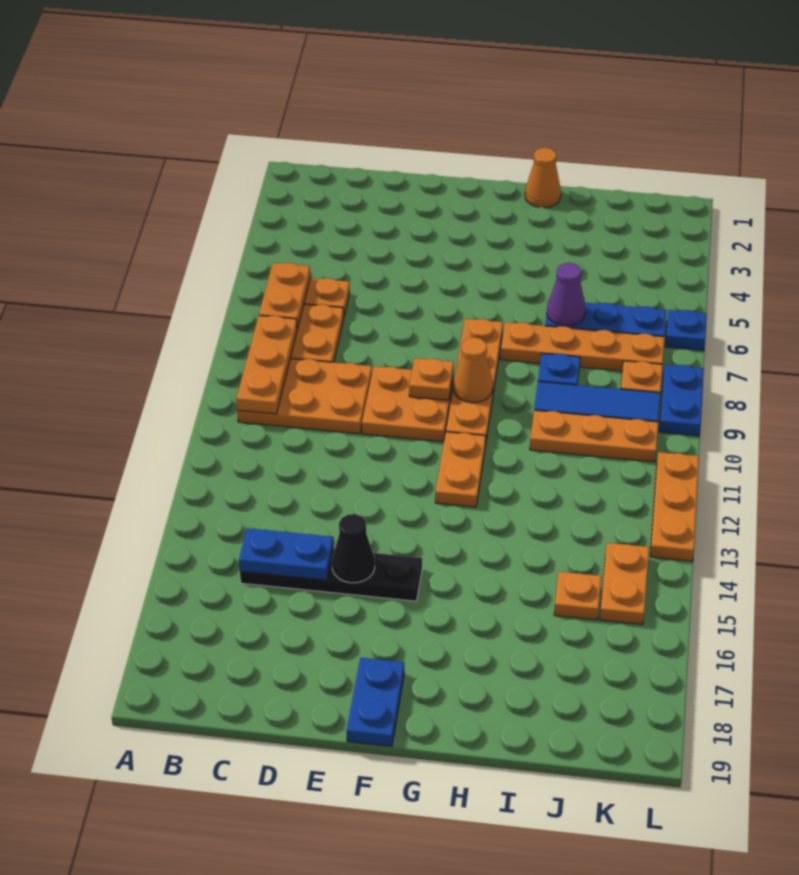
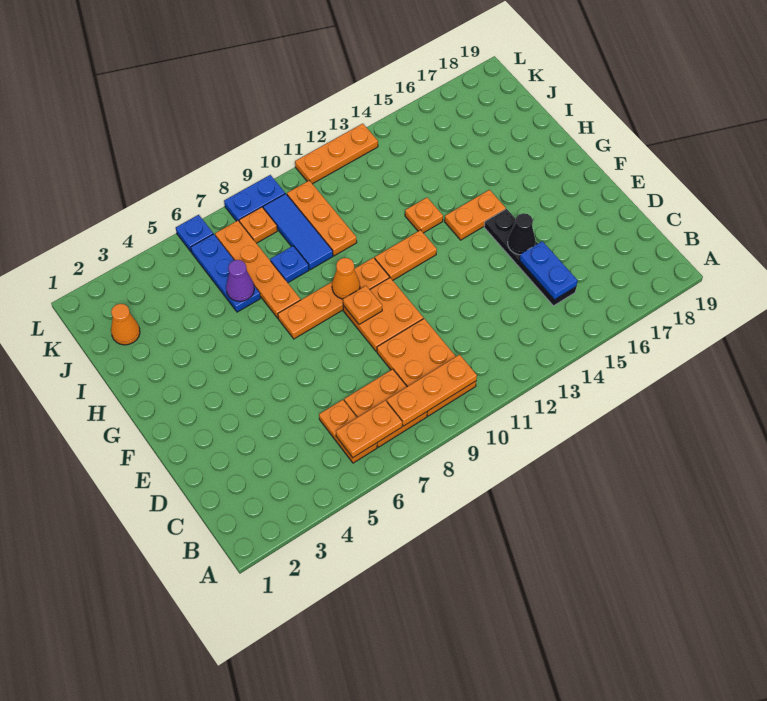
blue 1x2 plate [347,658,404,747] -> none
orange 1x1 cone [525,148,561,208] -> orange 1x1 cone moved to [111,304,140,345]
orange 1x1 plate [554,572,601,620] -> orange 1x1 plate moved to [405,198,443,233]
orange 1x2 plate [600,543,649,625] -> orange 1x2 plate moved to [445,190,506,240]

